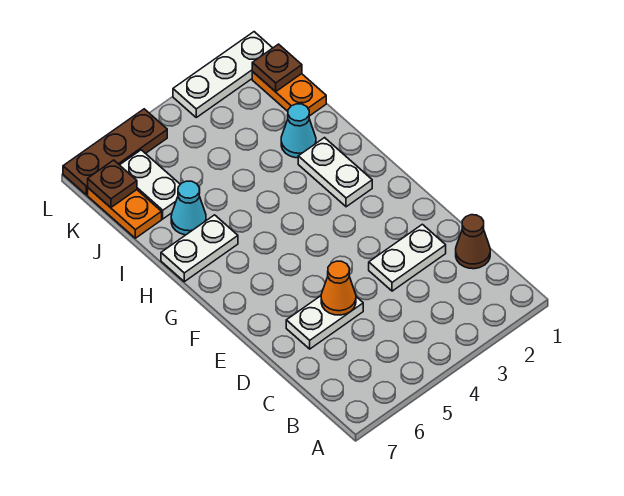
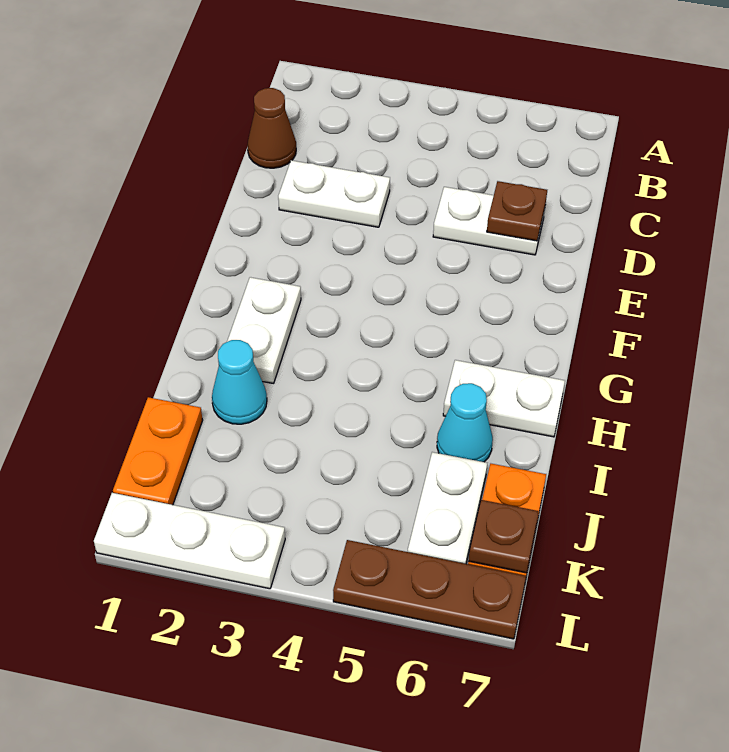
orange 1x1 cone [321,261,356,315] -> none
brown 1x1 plate [252,44,302,92] -> brown 1x1 plate moved to [487,181,547,241]

